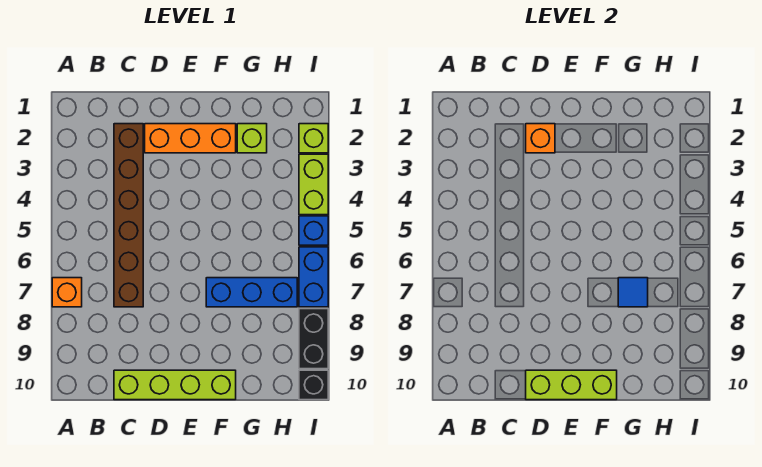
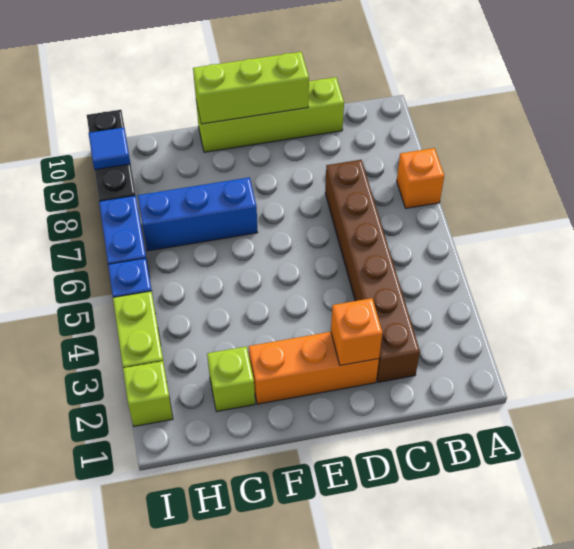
blue 1x1 tile [618,278,648,307] -> blue 1x1 tile moved to [89,127,130,170]

